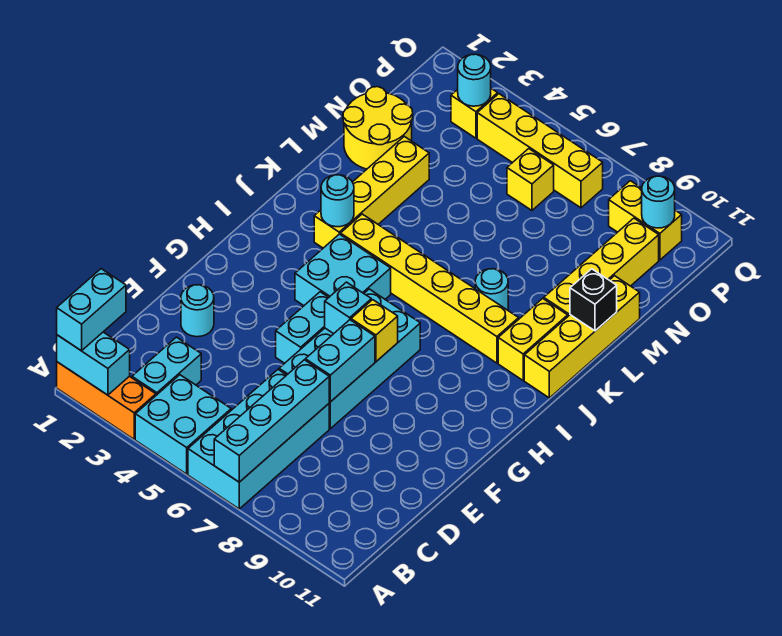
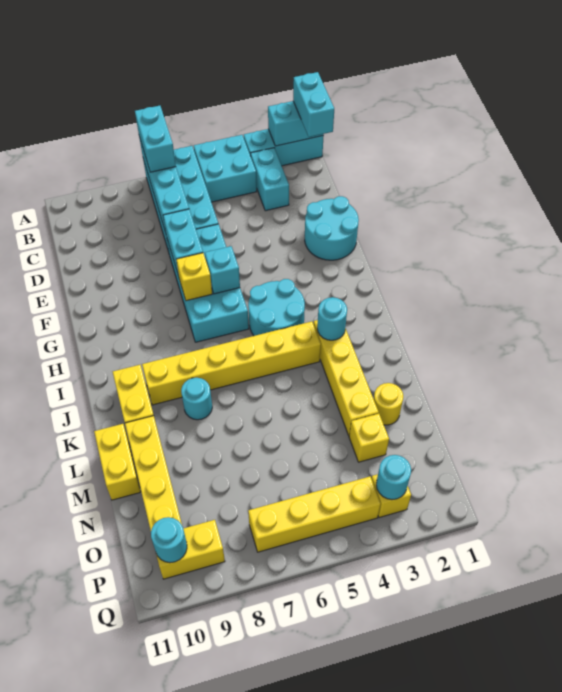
orange 1x3 brick [57,362,156,439] -> cyan 1x3 brick [244,129,323,166]
cyan 1x1 round brick [181,285,214,337] -> cyan 2x2 round brick [305,196,359,260]
cyan 1x2 brick [276,292,329,363] -> cyan 1x2 brick moved to [135,106,176,172]
cyan 2x2 brick [295,234,391,306] -> cyan 2x2 round brick [248,279,305,336]
yellow 1x4 brick [524,276,640,398] -> yellow 1x2 brick [94,424,141,500]
black 1x1 brick [570,269,617,331] -> none
yellow 2x2 round brick [343,87,413,169] -> yellow 1x1 round brick [374,383,403,425]
yellow 1x1 brick [507,149,554,210] -> yellow 1x1 brick moved to [349,413,389,462]

